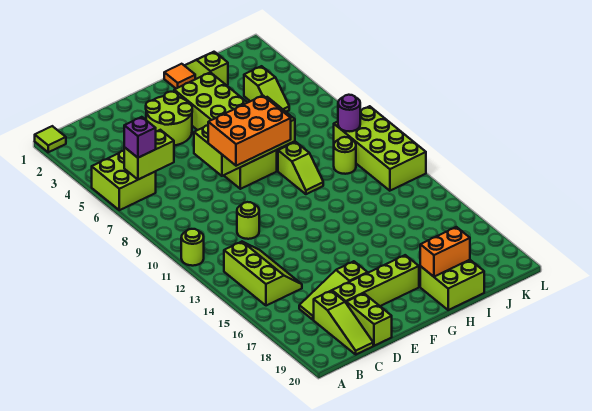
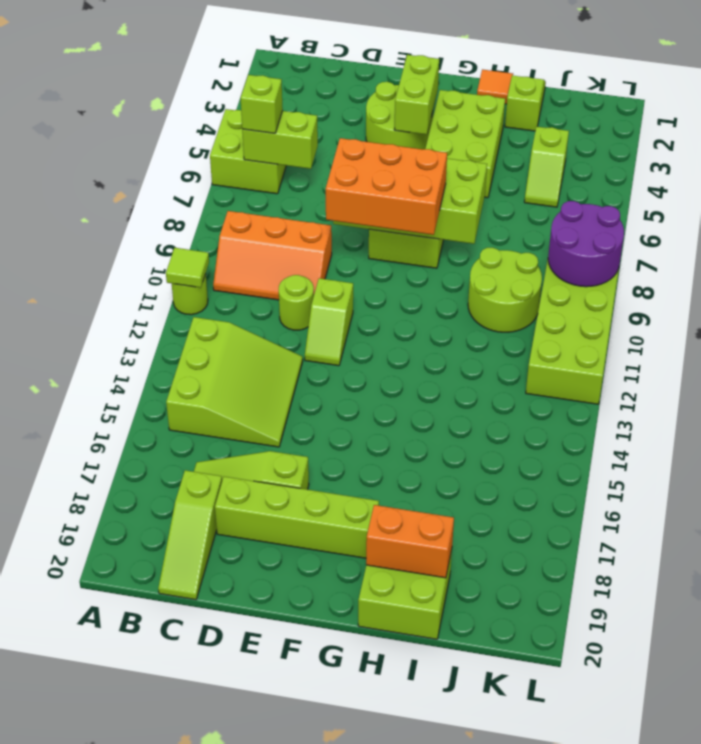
lime 1x1 tile [35,126,66,152] -> lime 1x1 tile moved to [166,248,209,288]
purple 1x1 brick [124,117,156,158] -> lime 1x1 brick [241,75,283,133]
none -> orange 2x3 slope [213,211,332,300]
lime 2x3 slope [224,242,302,306] -> lime 3x3 slope [166,317,303,447]
lime 1x2 brick [346,293,392,346] -> lime 1x2 brick moved to [394,55,439,135]
lime 1x2 slope [278,142,323,194] -> lime 1x2 slope moved to [305,278,353,366]
lime 1x1 round brick [334,137,356,174] -> lime 2x2 round brick [468,248,542,332]
purple 1x1 round brick [338,95,360,131] -> purple 2x2 round brick [548,201,624,287]

